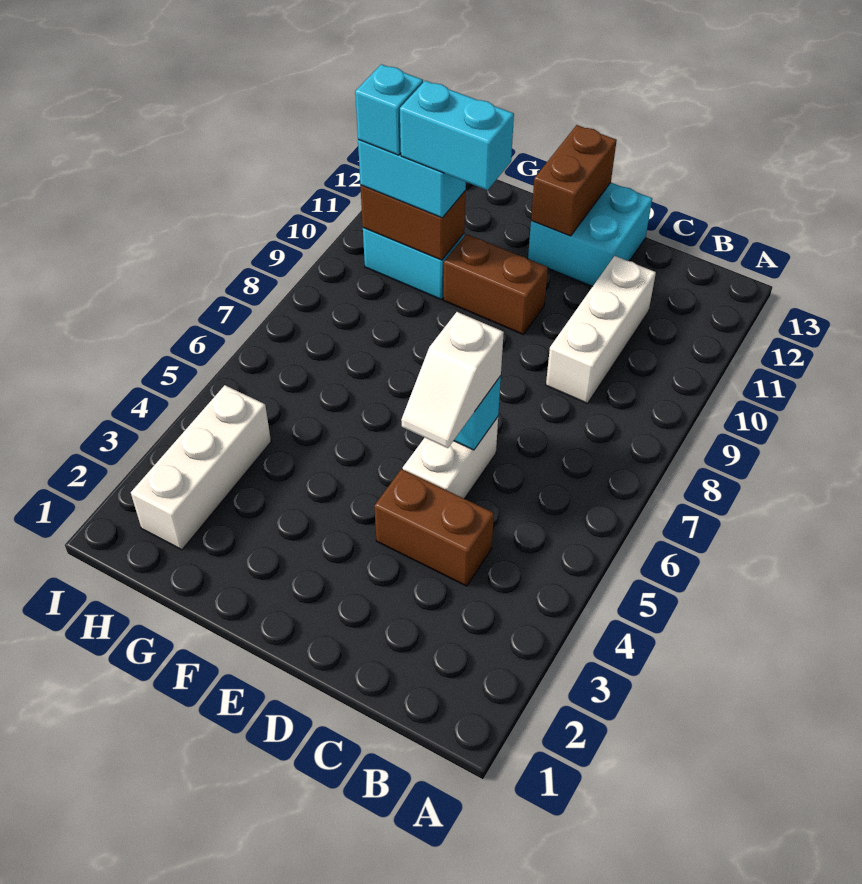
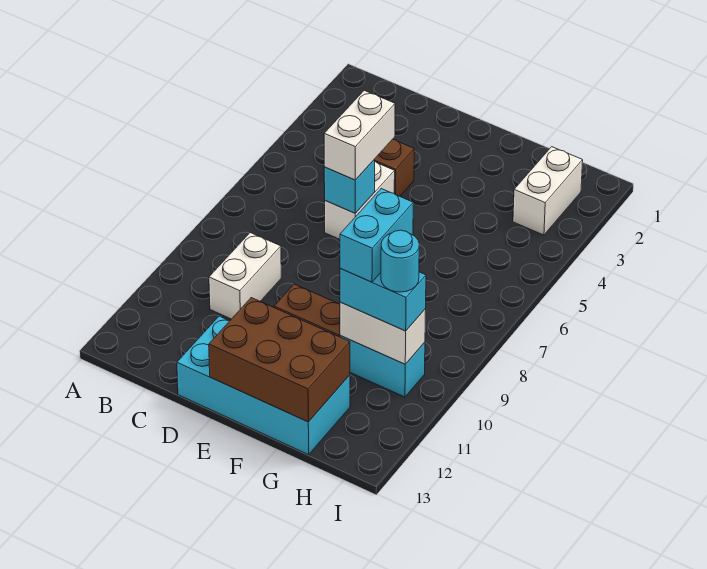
white 1x3 brick [546,256,656,404] -> white 1x2 brick [209,233,281,319]
white 1x2 slope [401,312,504,448] -> white 1x2 brick [324,90,395,180]
cyan 2x2 brick [528,183,652,286] -> cyan 2x4 brick [177,316,350,455]
brown 1x2 brick [531,125,617,236] -> brown 2x3 brick [209,298,350,422]
cyan 1x2 brick [400,81,514,190] -> cyan 1x2 brick turned to [340,189,413,282]
brown 1x2 brick [360,185,465,260] -> white 1x2 brick [340,302,426,364]
white 1x3 brick [131,385,271,550] -> white 1x2 brick [513,147,583,235]
cyan 1x1 brick [355,64,423,155] -> cyan 1x1 round brick [381,230,419,292]

